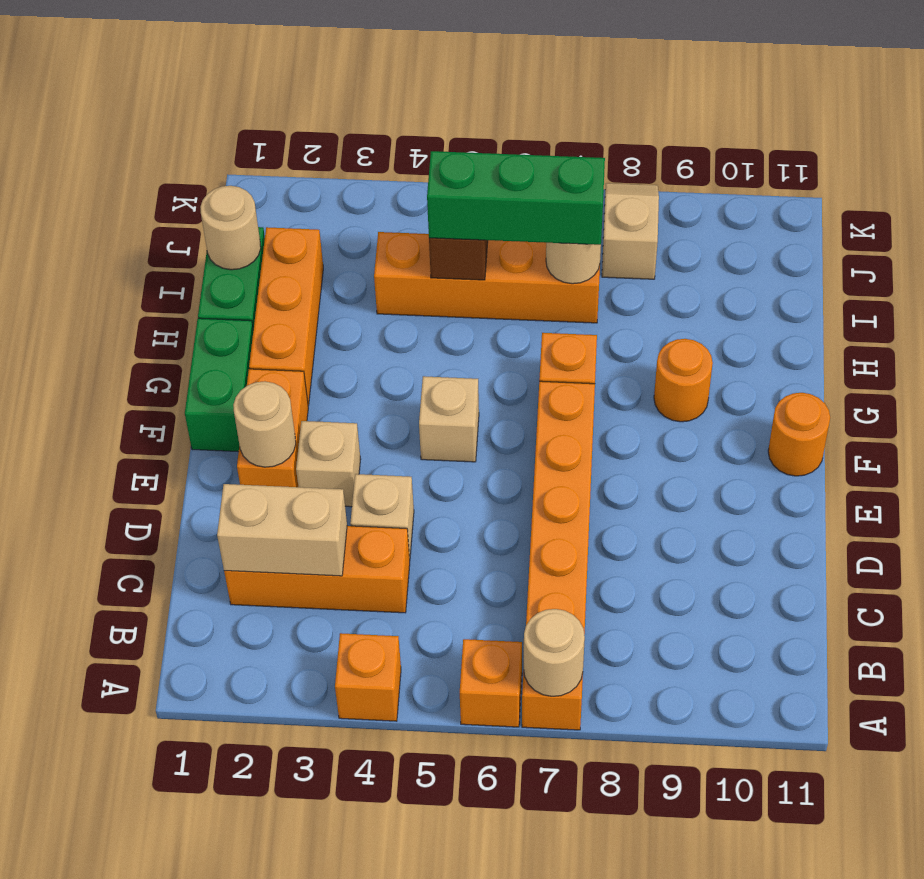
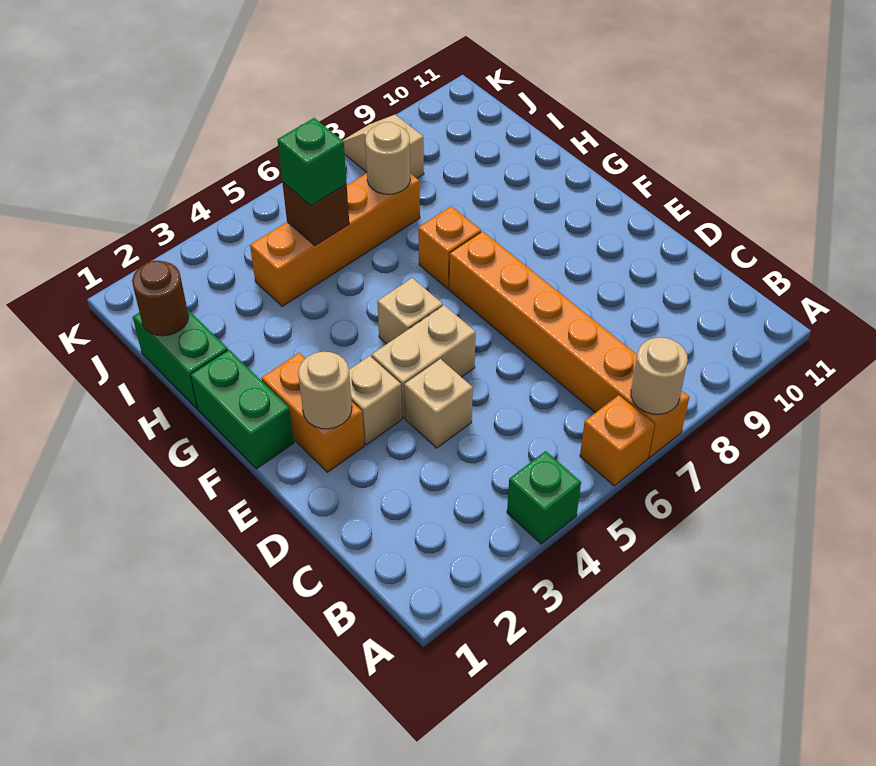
orange 1x1 brick [335,633,401,721] -> green 1x1 brick [507,451,581,544]
orange 1x3 brick [224,526,410,613] -> none
tan 1x2 brick [217,484,347,576] -> tan 1x2 brick moved to [372,305,476,418]
orange 1x1 round brick [768,393,830,476] -> none
orange 1x3 brick [249,227,323,405] -> none
orange 1x1 round brick [654,339,713,422] -> none
tan 1x1 round brick [200,186,261,270] -> brown 1x1 round brick [132,261,189,336]
green 1x3 brick [427,151,605,245] -> green 1x1 brick [277,118,347,206]

